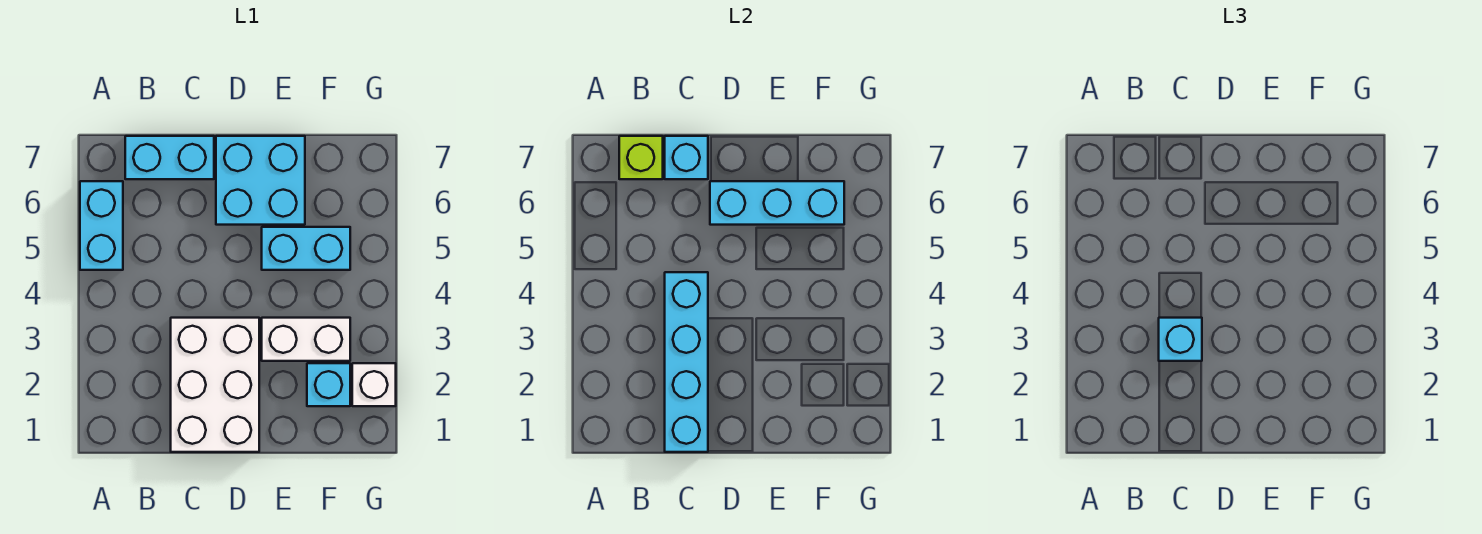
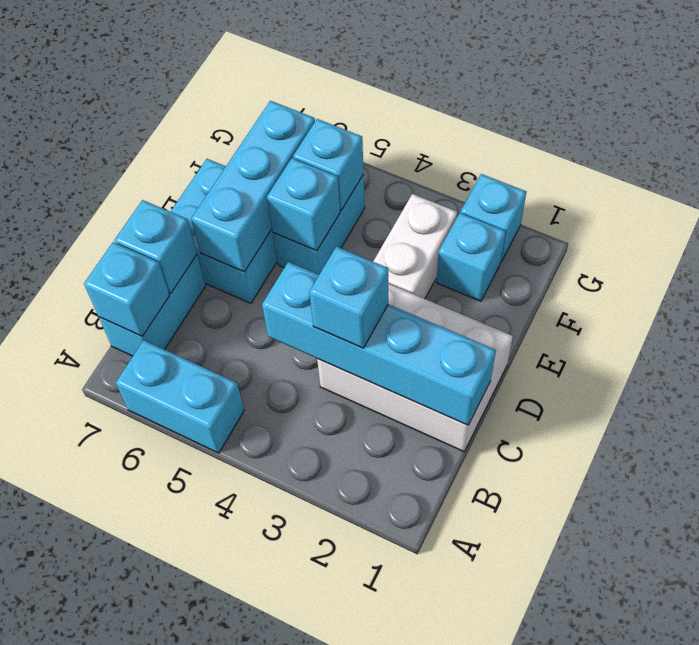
lime 1x1 brick [619,136,663,179] -> cyan 1x1 brick [84,242,170,337]
none -> cyan 1x1 brick [267,158,340,251]
none -> cyan 1x1 brick [293,119,364,210]
white 1x1 brick [352,363,396,406] -> cyan 1x1 brick [461,174,526,262]

